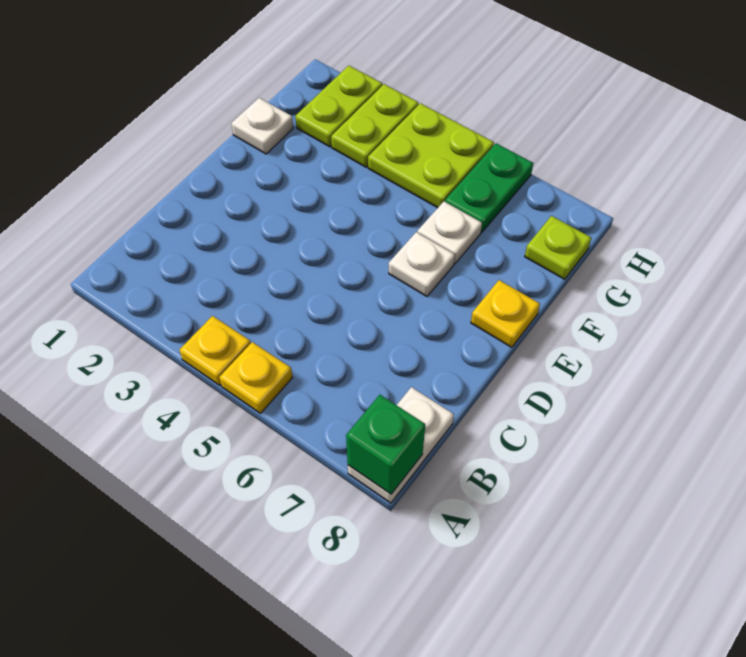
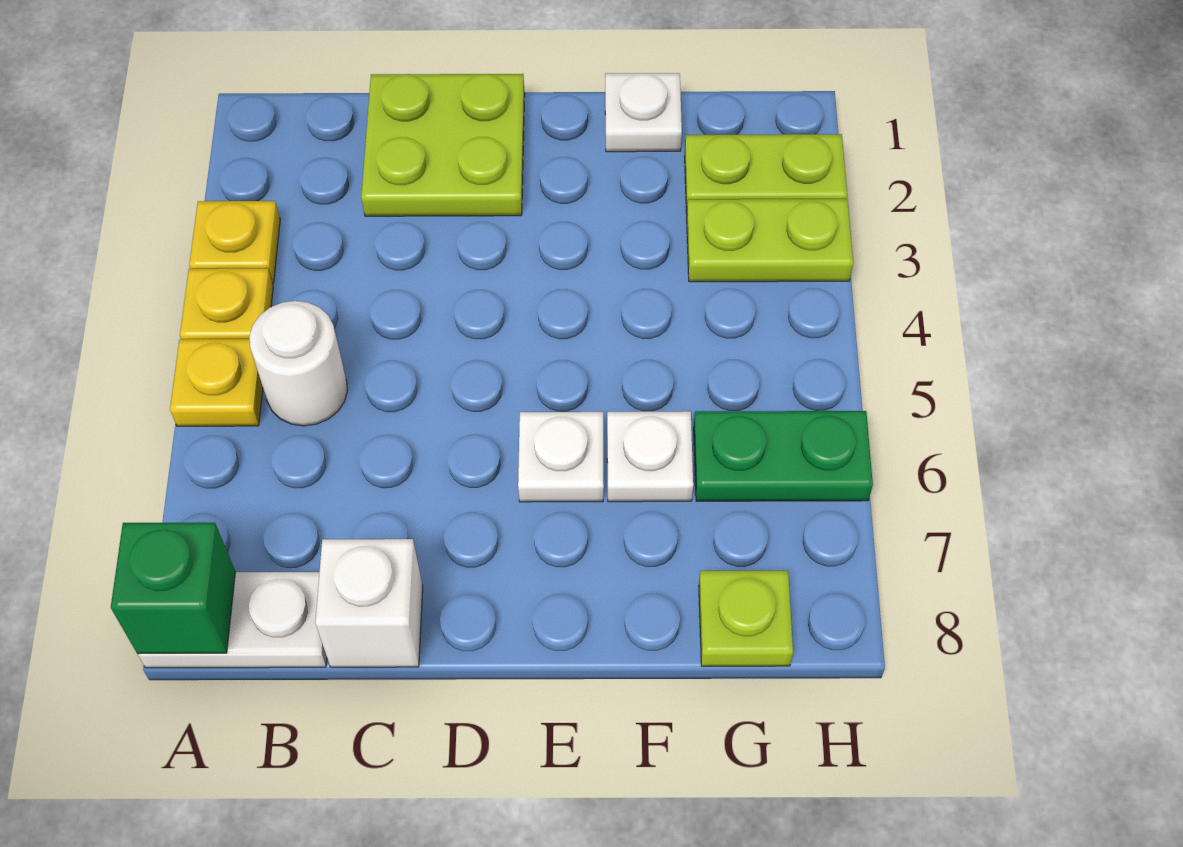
none -> white 1x1 round brick [249,301,347,426]
none -> white 1x1 brick [315,539,423,667]
yellow 1x1 plate [471,280,540,347] -> yellow 1x1 plate moved to [189,201,280,283]
lime 2x2 plate [368,103,494,208] -> lime 2x2 plate moved to [361,74,525,216]

